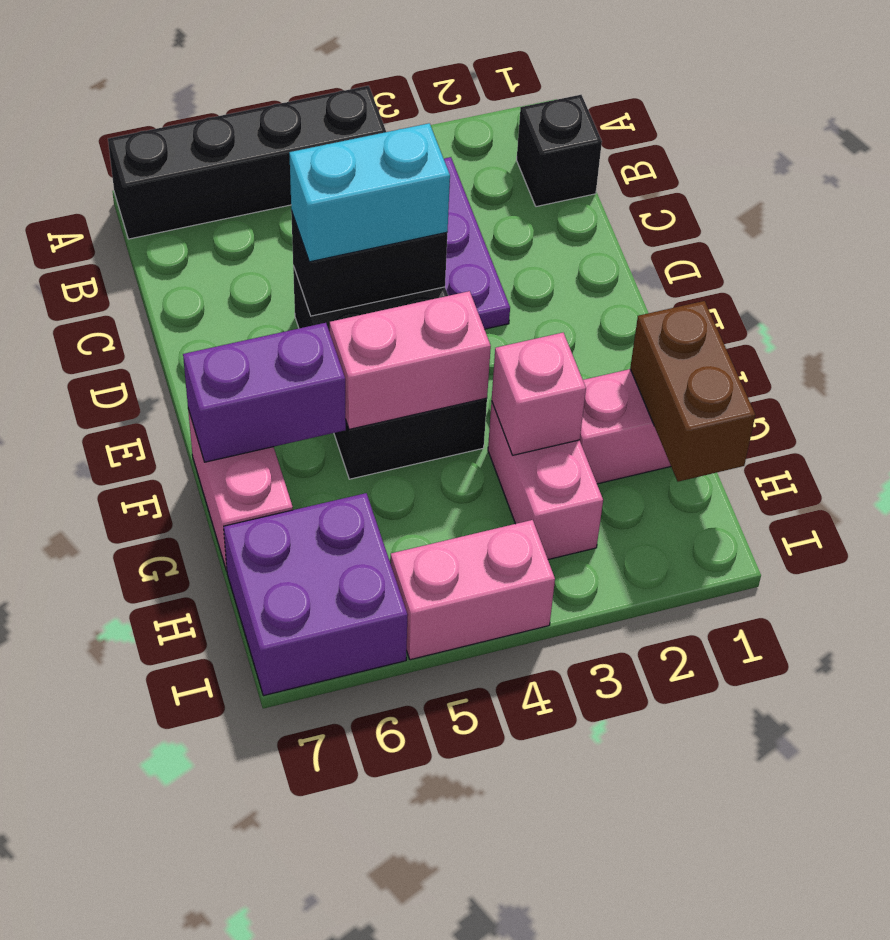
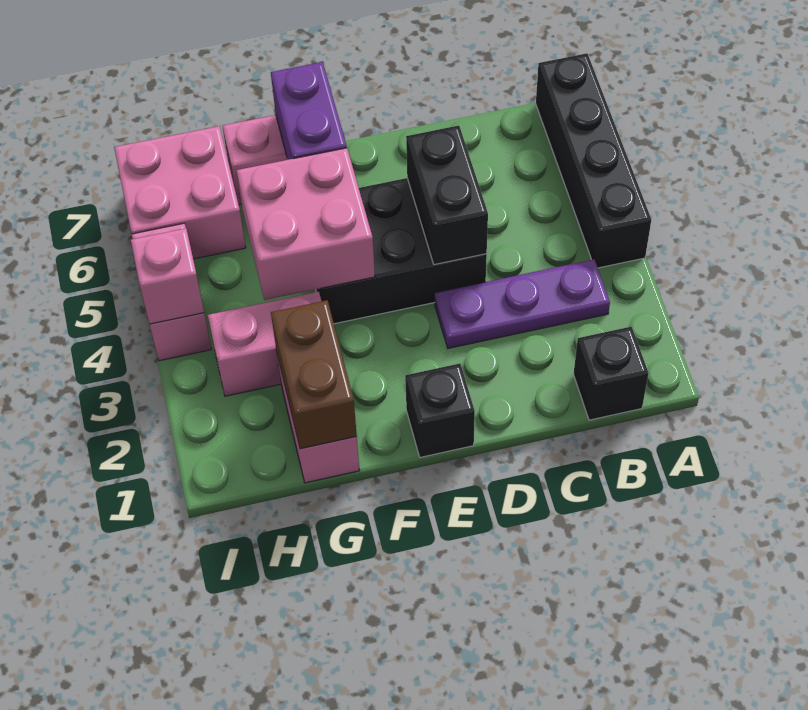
cyan 1x2 brick [289,123,450,262] -> none
none -> black 1x1 brick [405,363,475,457]
pink 1x2 brick [330,291,491,429] -> pink 2x2 brick [236,148,375,300]
brown 1x2 brick [630,301,755,482] -> brown 1x2 brick turned to [271,300,357,449]
pink 1x1 brick [492,333,586,455] -> pink 1x1 brick moved to [131,228,204,324]
purple 2x2 brick [224,493,408,696] -> pink 2x2 brick [114,126,246,259]

